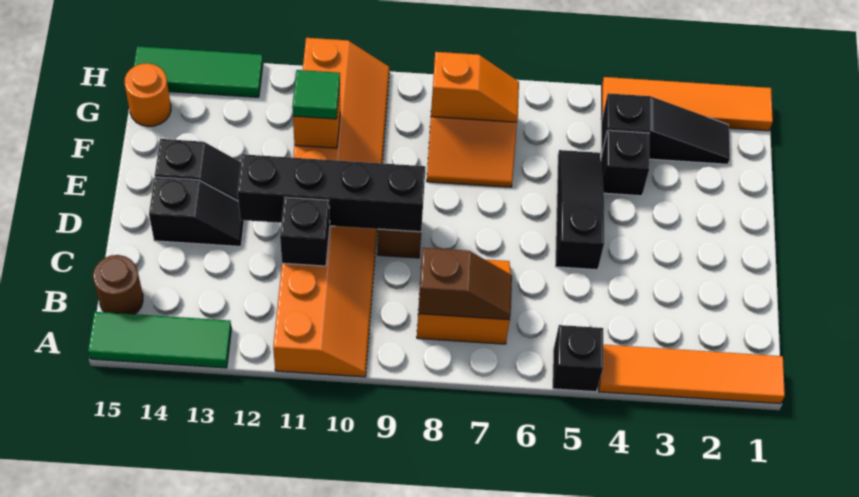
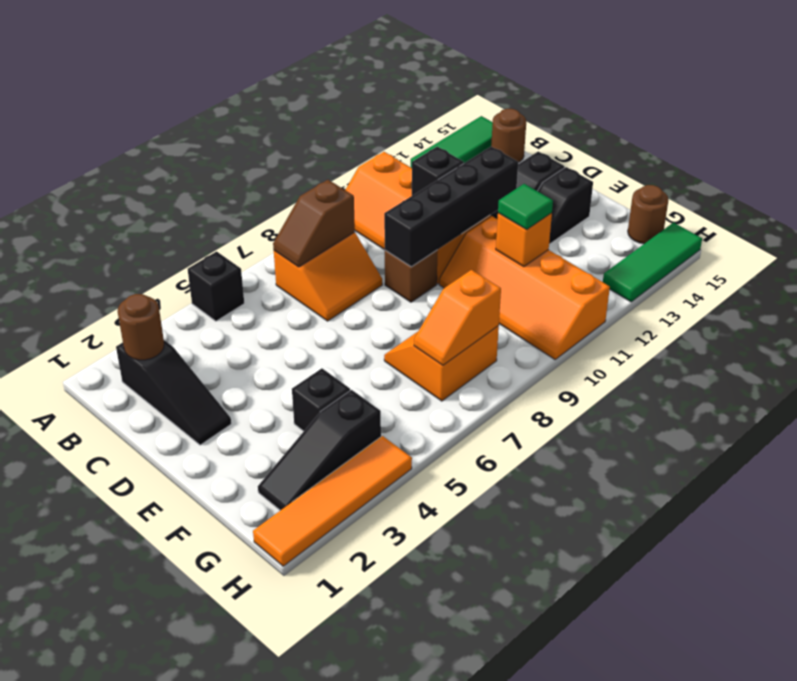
orange 1x4 tile [599,345,785,404] -> none
none -> brown 1x1 round brick [117,294,164,360]
black 1x3 slope [555,150,605,270] -> black 1x3 slope moved to [116,340,231,445]
orange 1x1 round brick [125,63,171,126] -> brown 1x1 round brick [628,185,669,244]

